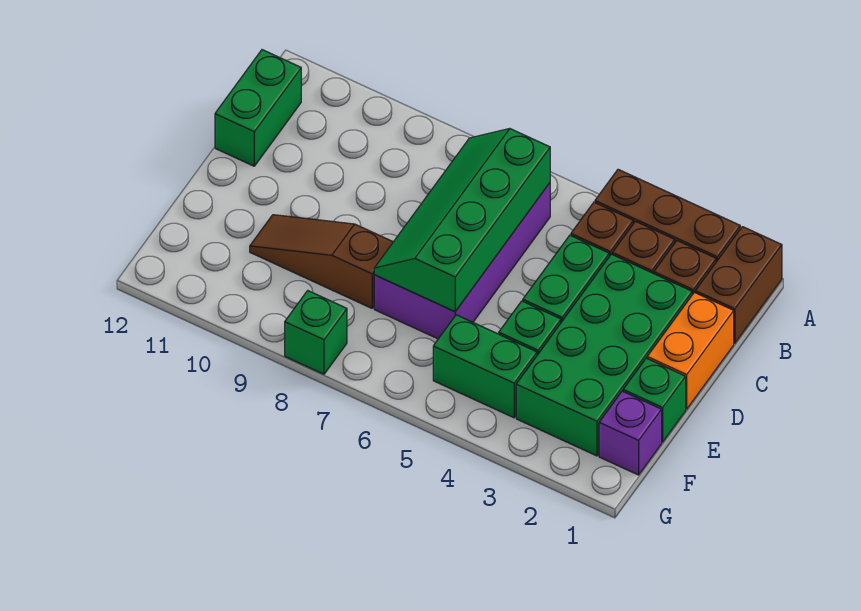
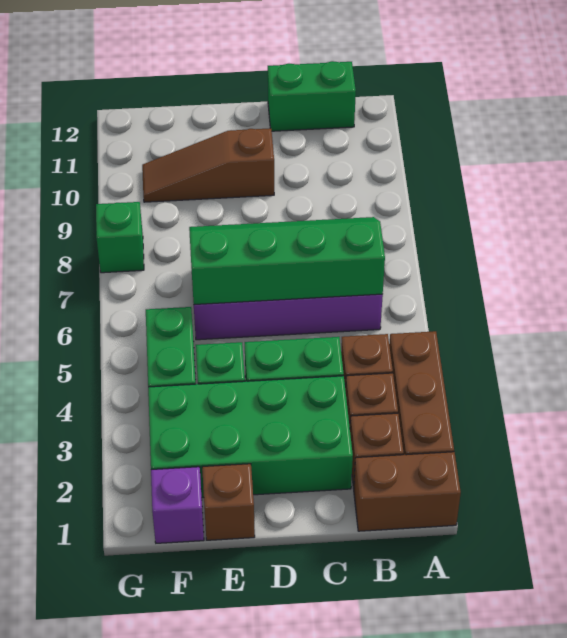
orange 1x2 brick [647,292,734,409] -> none
green 1x1 brick [623,358,686,442] -> brown 1x1 brick [202,464,255,540]
brown 1x3 slope [250,215,393,308] -> brown 1x3 slope turned to [142,128,274,202]

